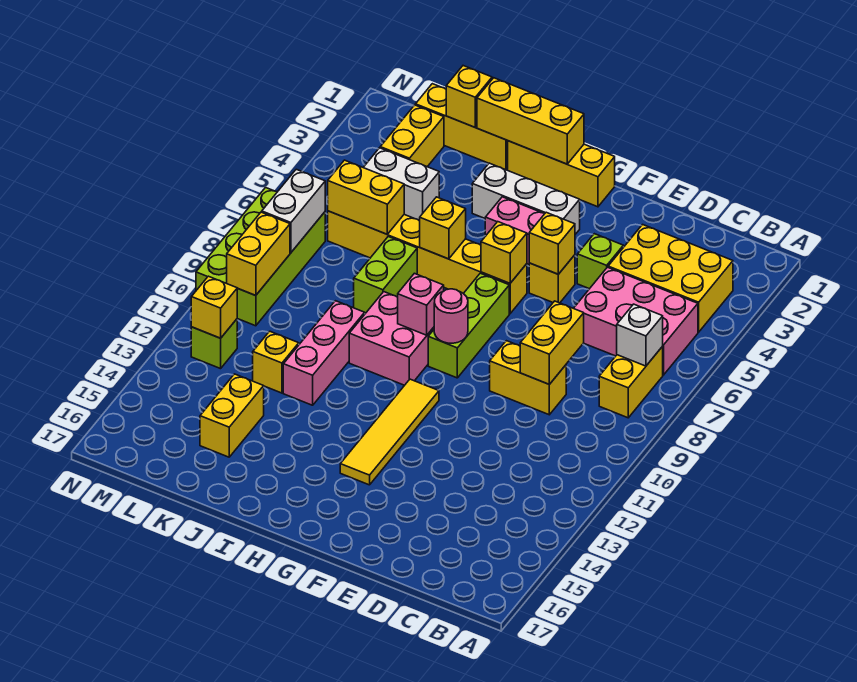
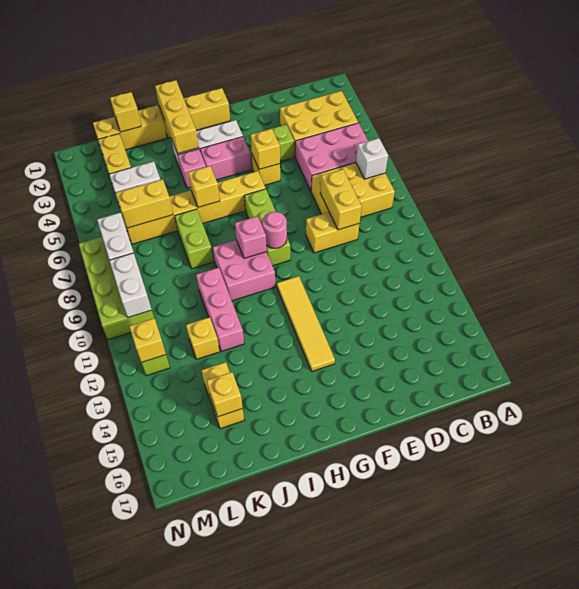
yellow 1x2 brick [599,346,663,418] -> yellow 2x3 brick [311,163,395,217]
yellow 1x1 brick [481,222,527,283] -> yellow 1x1 brick moved to [207,372,243,417]
yellow 1x3 brick [477,78,584,164] -> yellow 1x3 brick turned to [155,80,199,154]
none -> pink 1x1 brick [178,149,206,188]
yellow 1x2 brick [227,212,290,296] -> white 1x2 brick [109,253,152,317]

